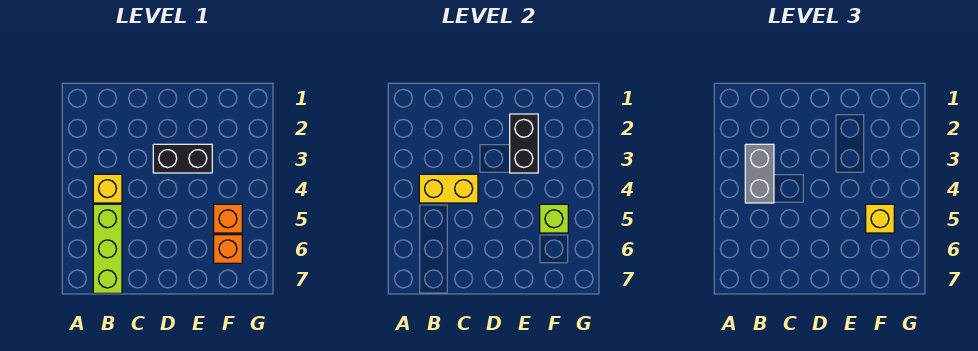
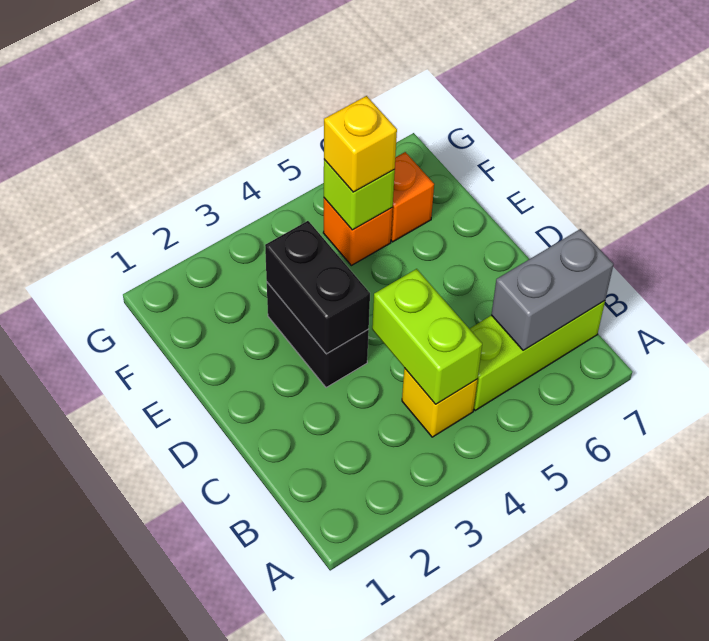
grey 1x2 brick [745,144,774,203] -> grey 1x2 brick moved to [491,229,613,350]
yellow 1x2 brick [419,174,478,203] -> lime 1x2 brick [372,269,482,404]
black 1x2 brick [510,114,538,173] -> black 1x2 brick turned to [265,221,370,354]

